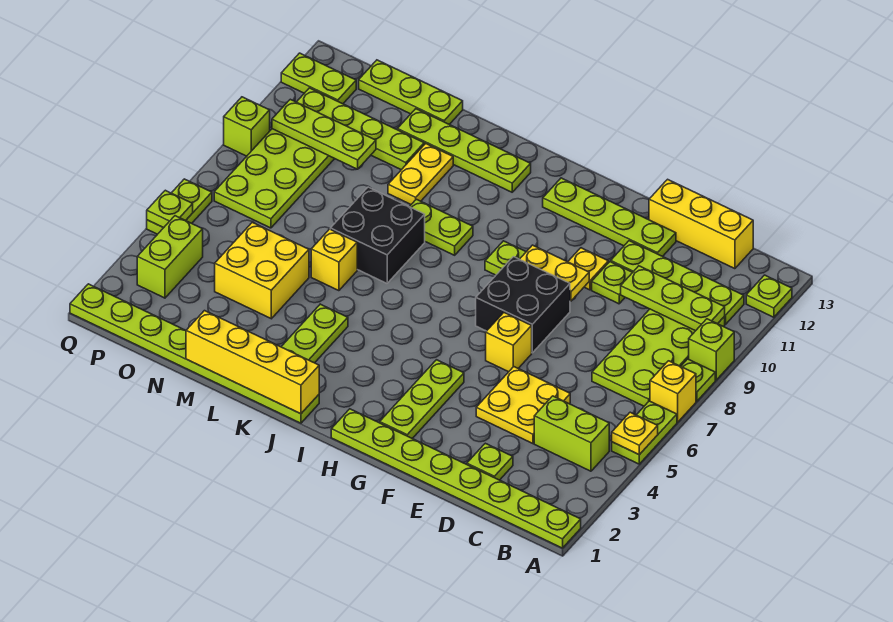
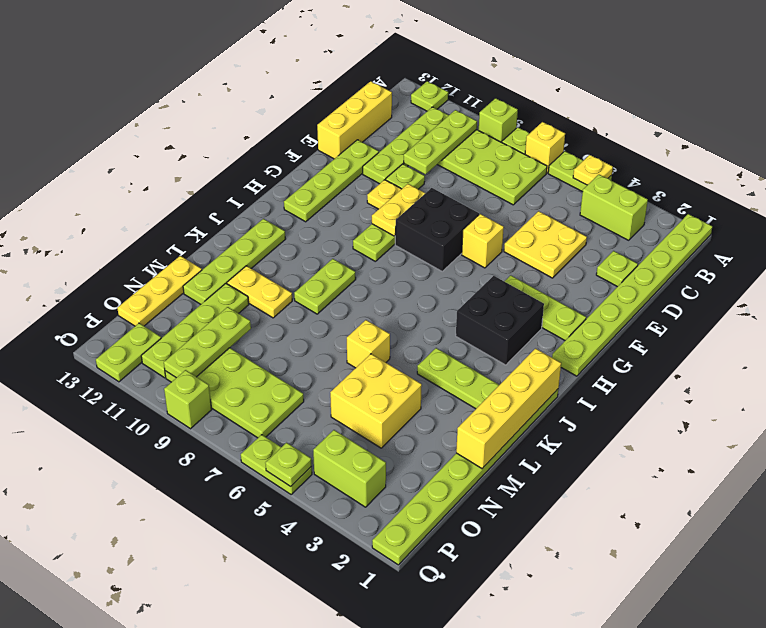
lime 1x2 brick [534,396,609,471] -> lime 1x2 brick turned to [580,175,648,240]
black 2x2 brick [330,187,425,283] -> black 2x2 brick moved to [456,276,544,365]
lime 1x3 plate [359,60,463,124] -> yellow 1x3 plate [117,256,202,326]

